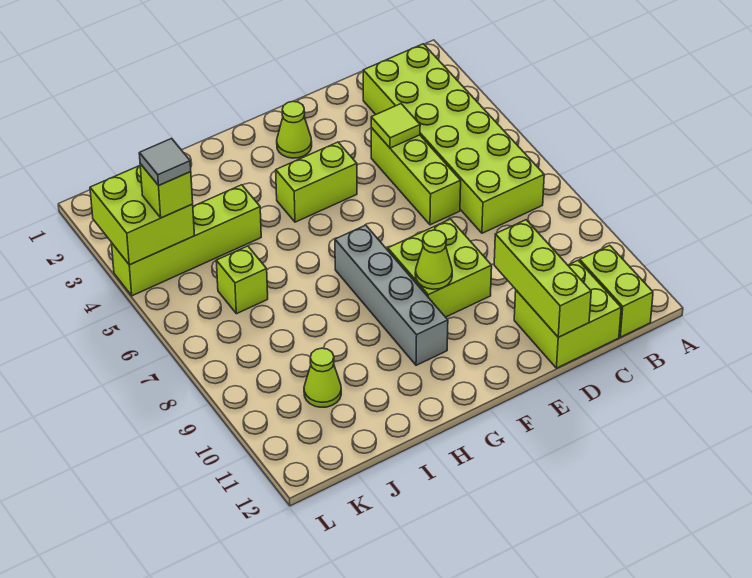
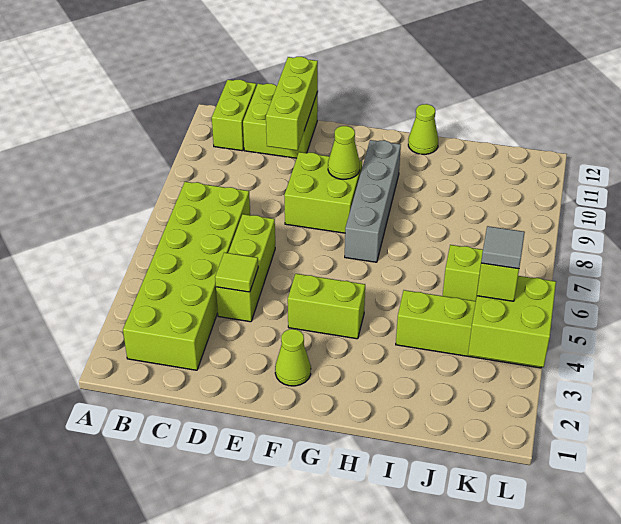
lime 1x1 cone [304,348,341,407] -> lime 1x1 cone moved to [408,104,438,154]

